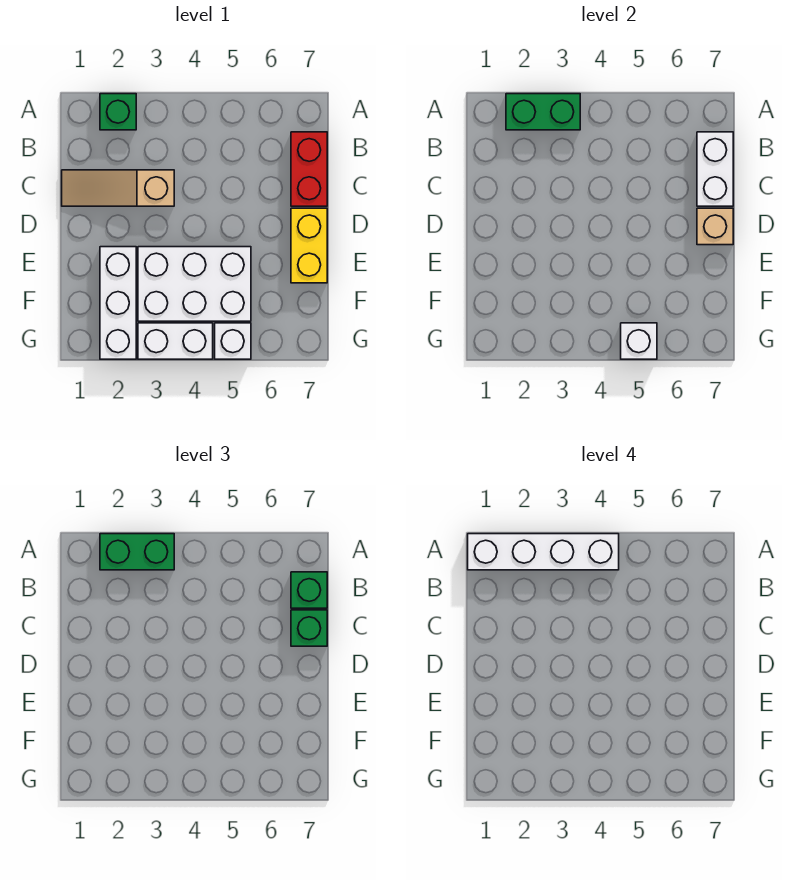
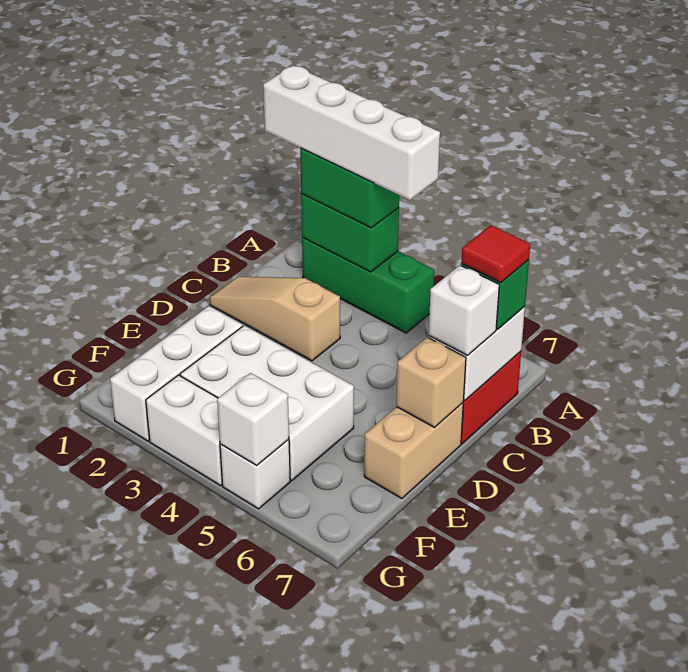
green 1x1 brick [100,94,136,130] -> green 1x3 brick [302,237,434,333]
none -> red 1x1 tile [461,225,530,283]
green 1x1 brick [291,610,327,646] -> white 1x1 brick [429,265,499,355]
yellow 1x2 brick [291,208,327,283] -> tan 1x2 brick [364,403,463,499]

